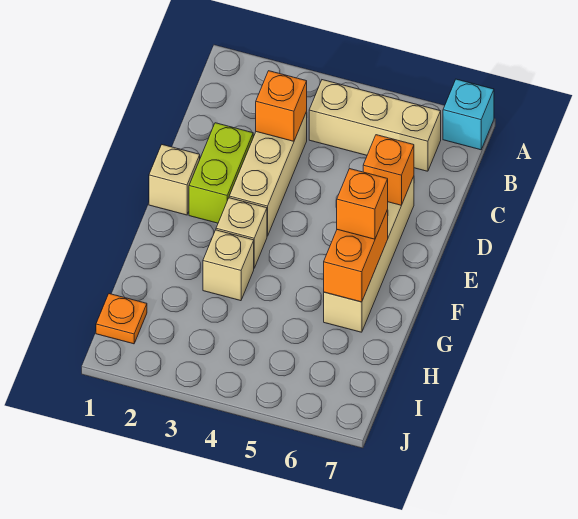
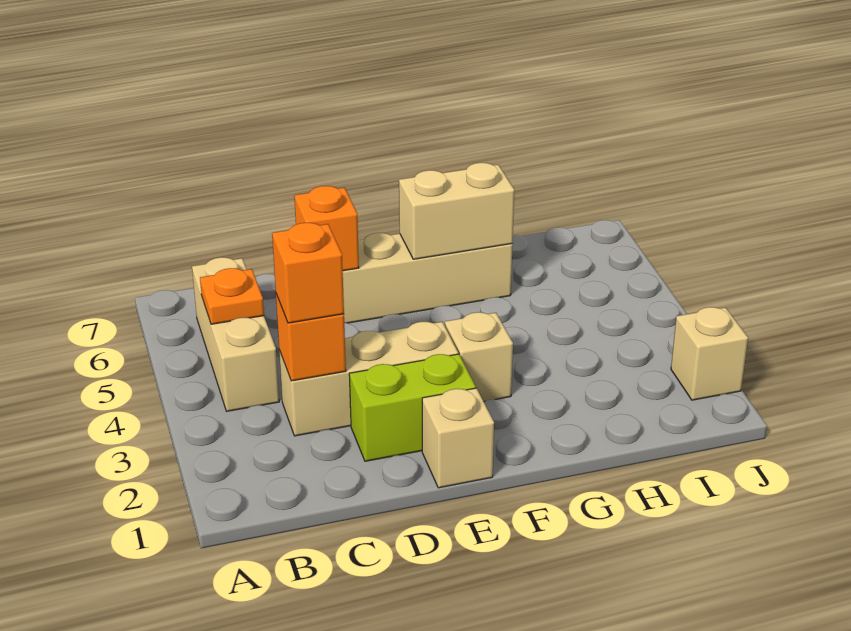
cyan 1x1 brick [443,79,494,150] -> none
orange 1x2 brick [324,210,388,302] -> tan 1x2 brick [399,163,514,259]
orange 1x1 brick [337,169,388,239] -> orange 1x1 brick moved to [272,223,344,323]
tan 1x1 brick [203,230,254,301] -> tan 1x1 brick moved to [671,307,748,400]
orange 1x1 plate [96,294,147,344] -> orange 1x1 plate moved to [200,268,264,324]

